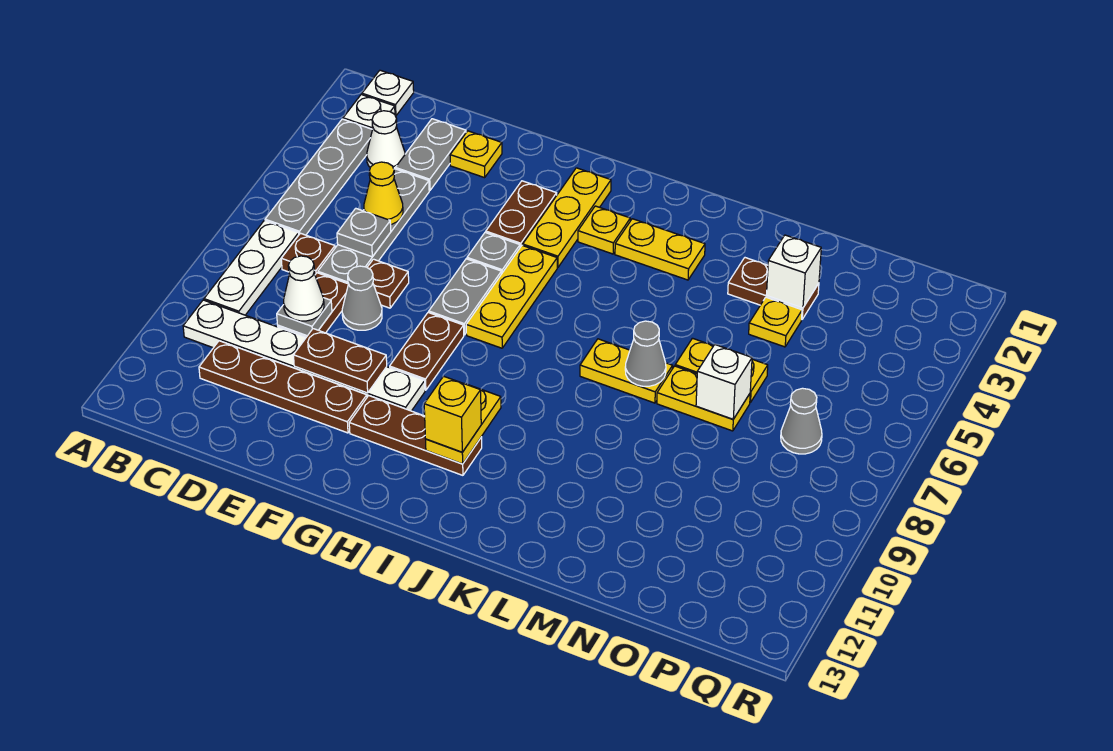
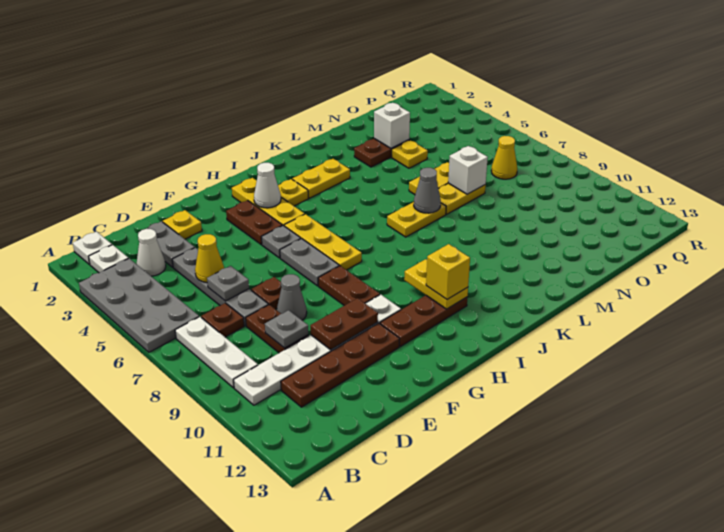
grey 1x4 plate [265,119,372,235] -> grey 2x4 plate [79,258,199,352]
white 1x1 cone [284,256,324,321] -> white 1x1 cone moved to [254,163,281,208]
grey 1x1 cone [781,388,822,454] -> yellow 1x1 cone [491,136,517,179]

